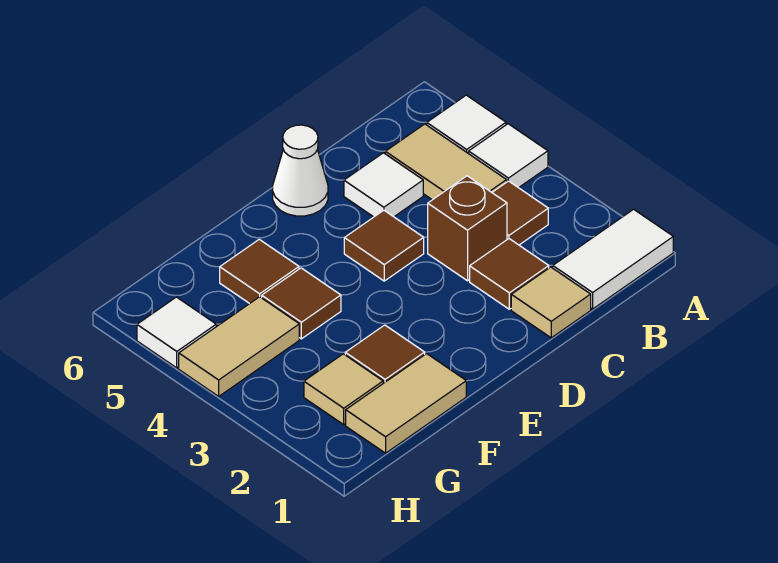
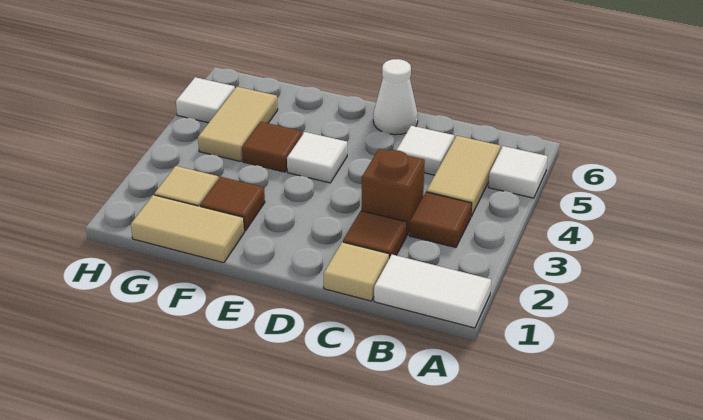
white 1x1 tile [469,124,548,188] -> white 1x1 tile moved to [287,132,347,183]
brown 1x1 tile [344,210,424,281] -> none
brown 1x1 tile [220,239,299,304] -> none
tan 1x2 tile [179,297,299,396] -> tan 1x2 tile turned to [198,87,278,161]

